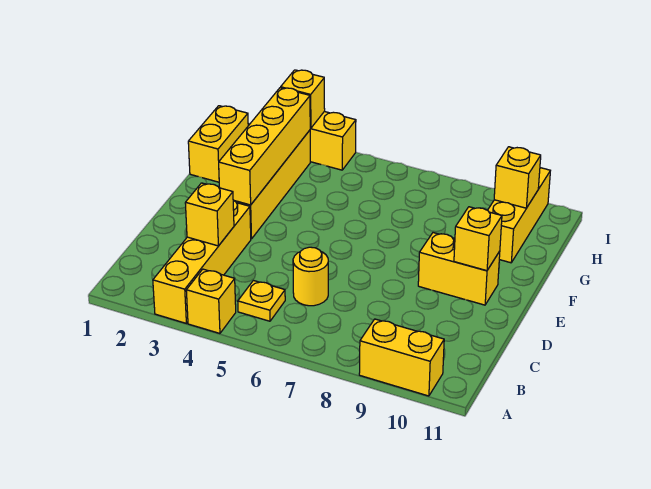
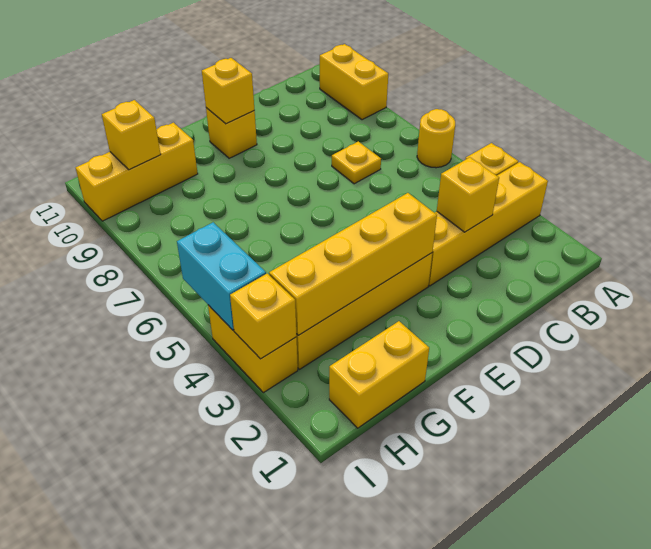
yellow 1x1 plate [238,281,285,321] -> yellow 1x1 plate moved to [332,141,381,184]
yellow 1x1 round brick [293,247,328,306] -> yellow 1x1 round brick moved to [417,109,455,168]
yellow 1x2 brick [418,233,500,305] -> yellow 1x1 brick [206,108,257,158]
none -> cyan 1x2 brick [177,222,266,330]

